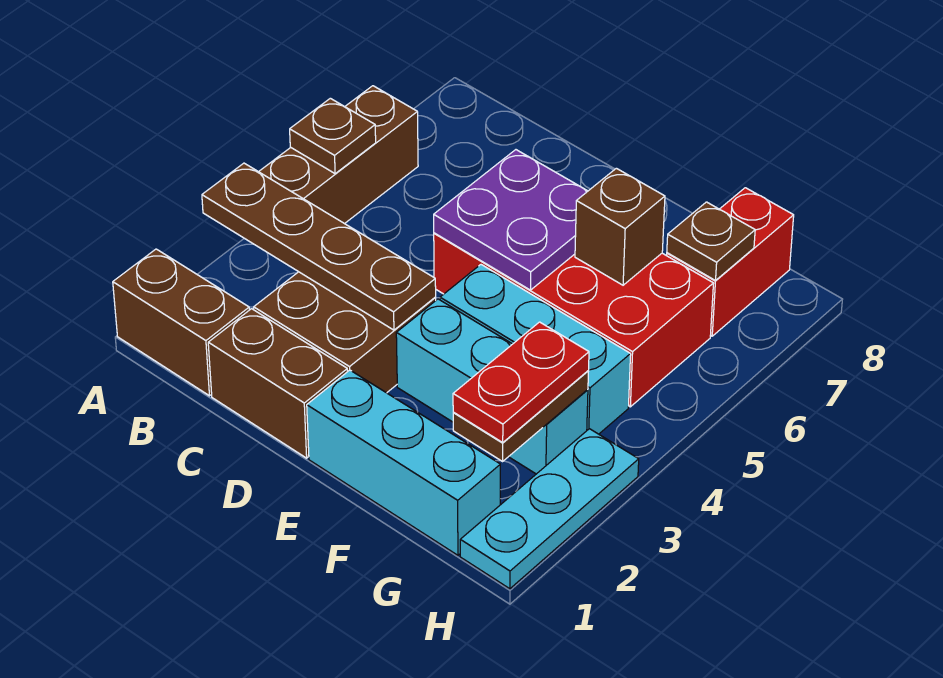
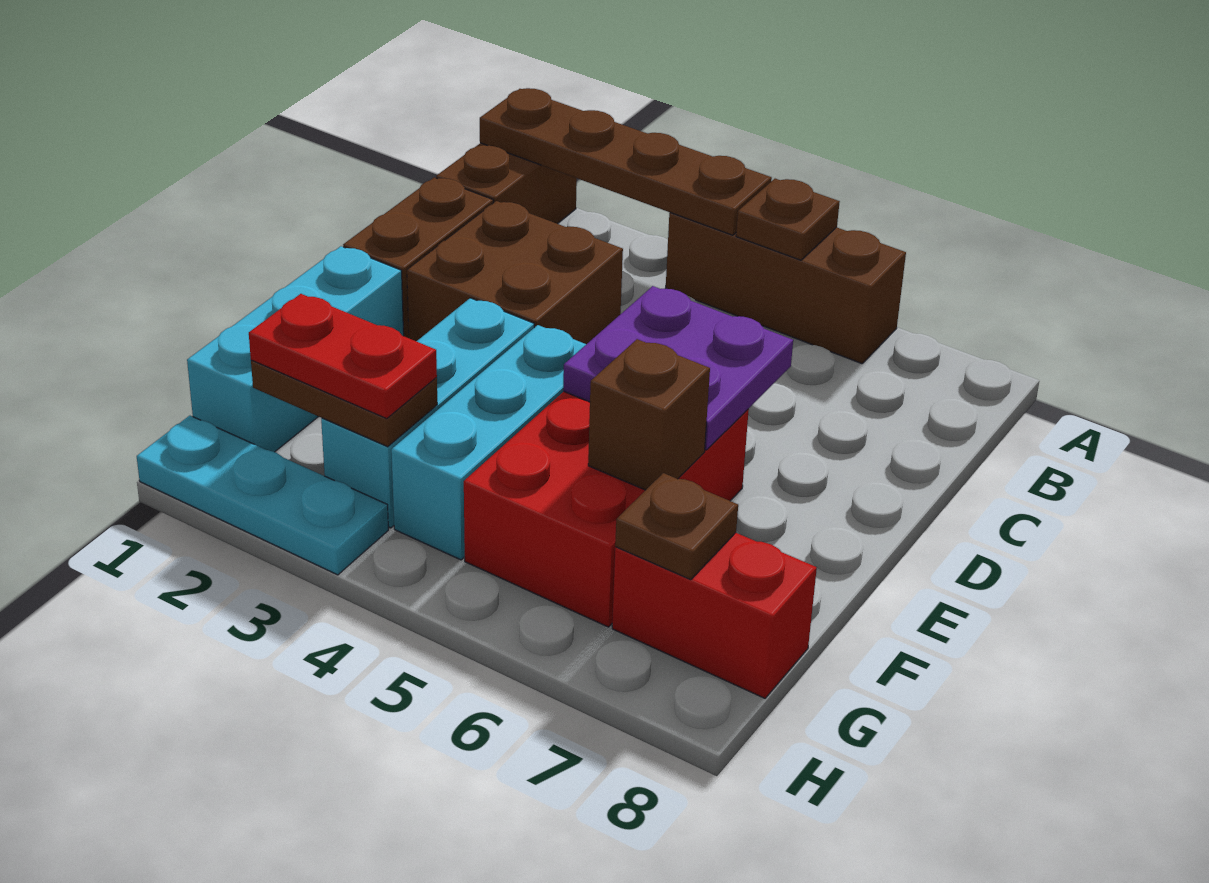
brown 1x4 plate [202,163,436,330] -> brown 1x4 plate turned to [480,88,772,235]
red 2x4 brick [434,233,714,407] -> red 2x3 brick [464,392,749,627]

